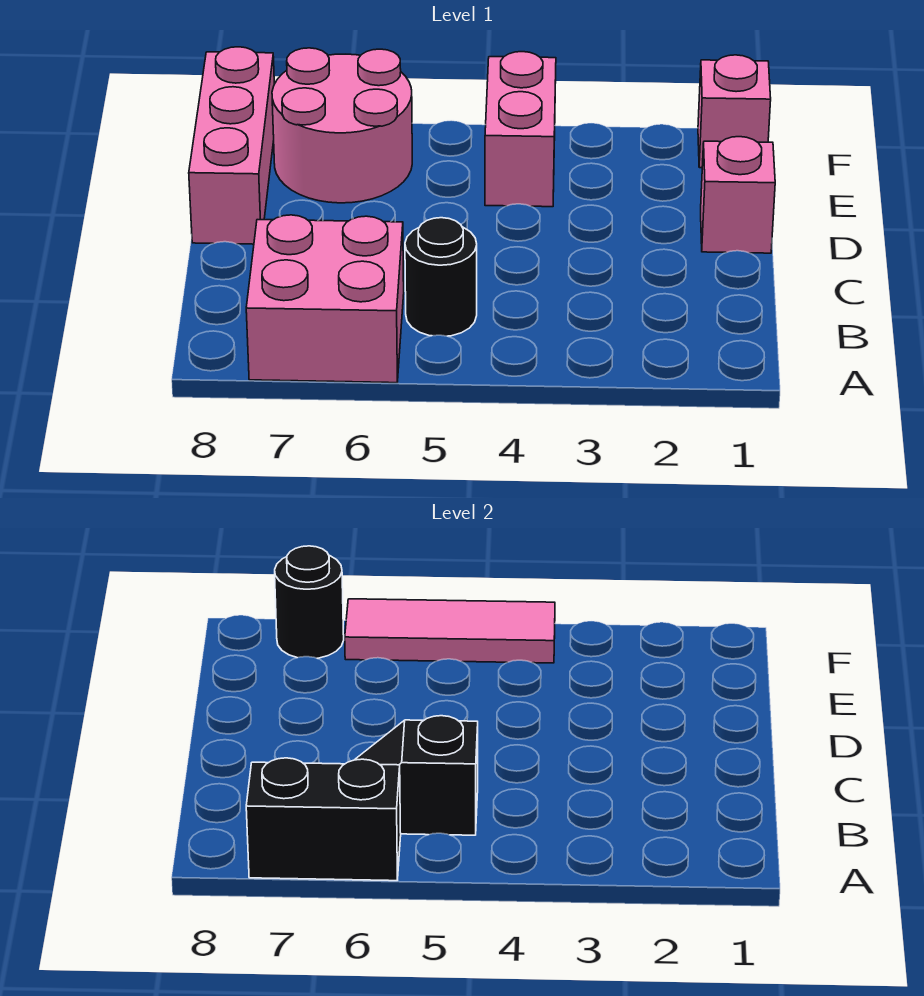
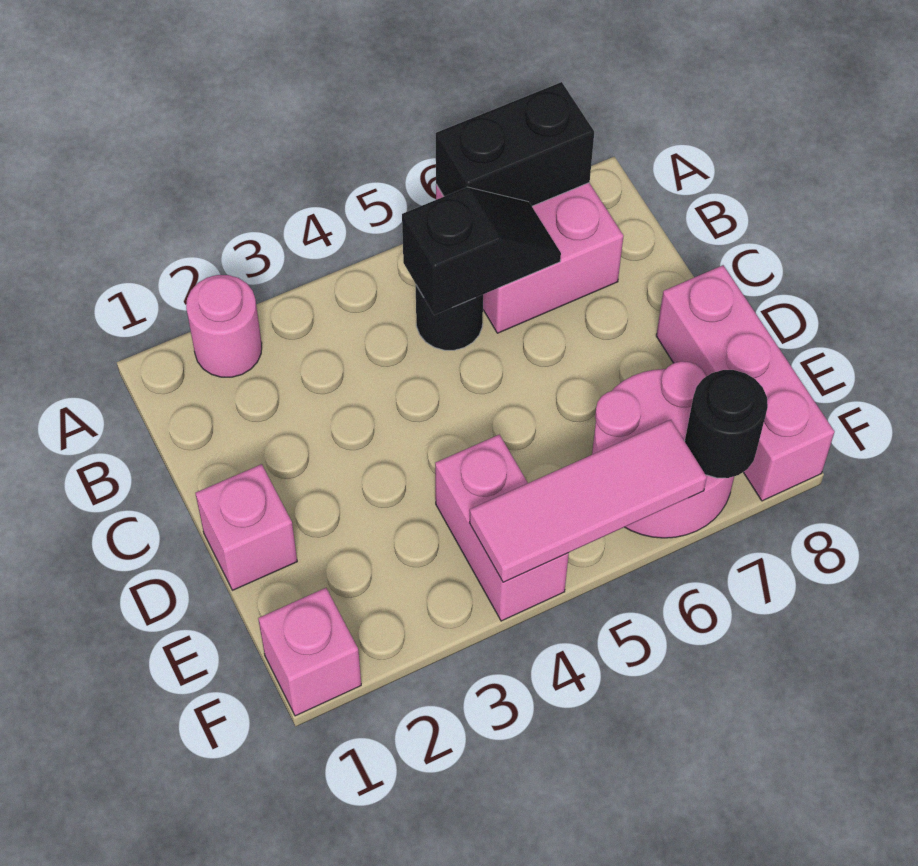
none -> pink 1x1 round brick [186,275,262,377]

